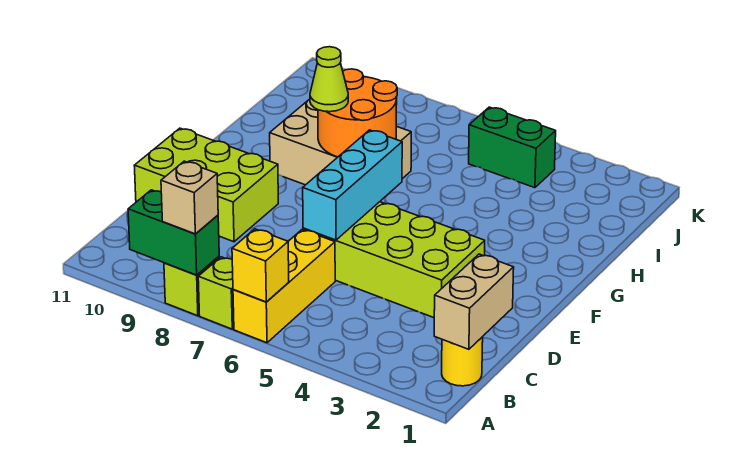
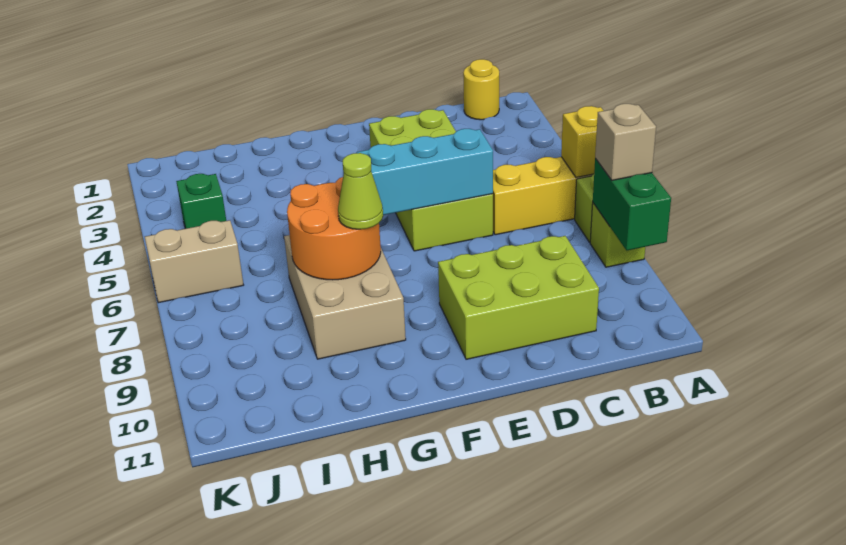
tan 1x2 brick [434,254,514,349] -> tan 1x2 brick moved to [145,220,243,303]
lime 2x3 brick [134,128,278,242] -> lime 2x3 brick turned to [438,236,599,359]
green 1x2 brick [469,107,556,188] -> green 1x1 brick [176,174,226,229]

